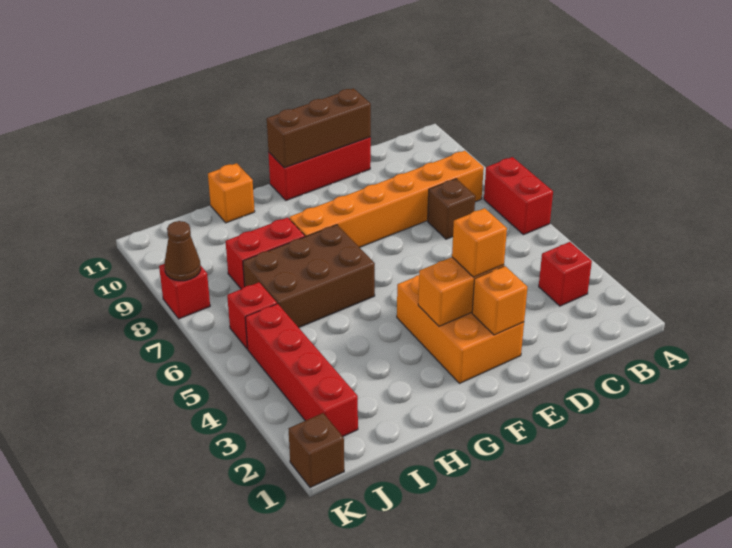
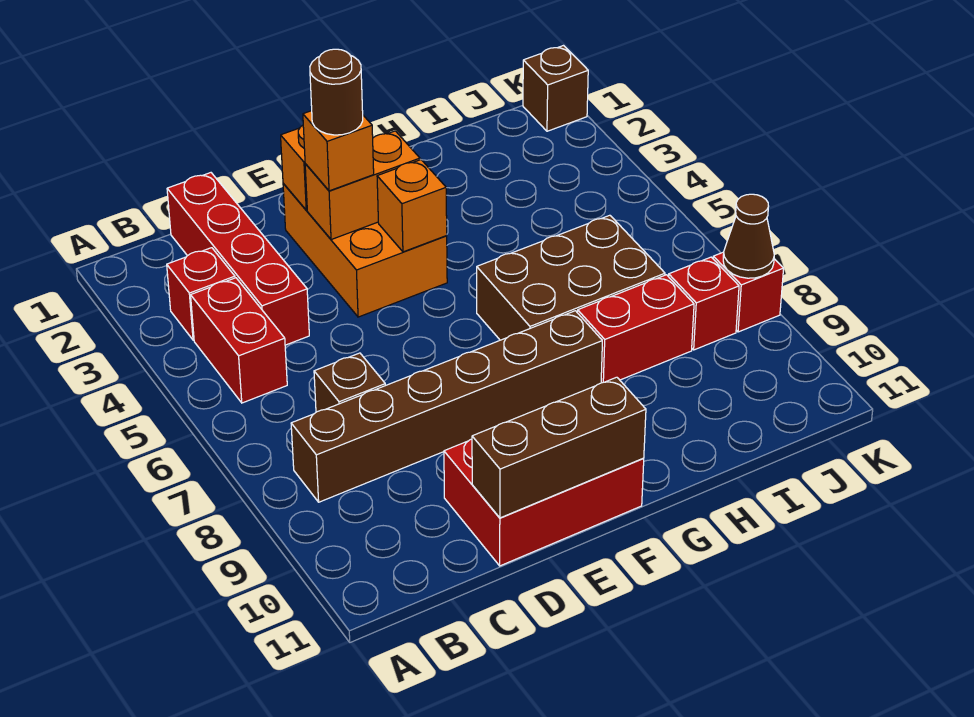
red 1x2 brick [484,157,553,235] -> red 1x2 brick moved to [191,278,287,403]
orange 1x6 brick [289,151,484,248] -> brown 1x6 brick [291,311,602,502]
red 1x3 brick [268,137,371,200] -> red 2x3 brick [444,439,644,566]
none -> brown 1x1 round brick [310,49,363,135]
orange 1x1 brick [208,163,255,223] -> orange 1x1 brick moved to [377,160,447,252]
red 1x4 brick [245,304,358,436] -> red 1x4 brick moved to [167,173,309,345]
red 1x1 brick [227,282,277,349] -> red 1x1 brick moved to [669,257,739,350]

